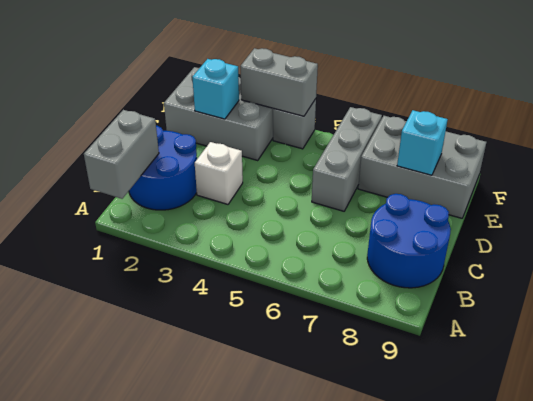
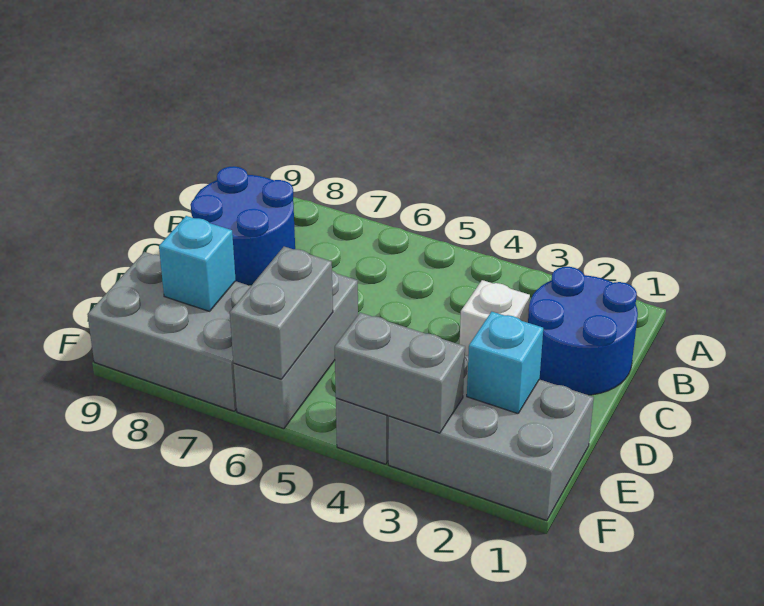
grey 1x2 brick [84,110,159,199] -> grey 1x2 brick moved to [230,247,333,379]

